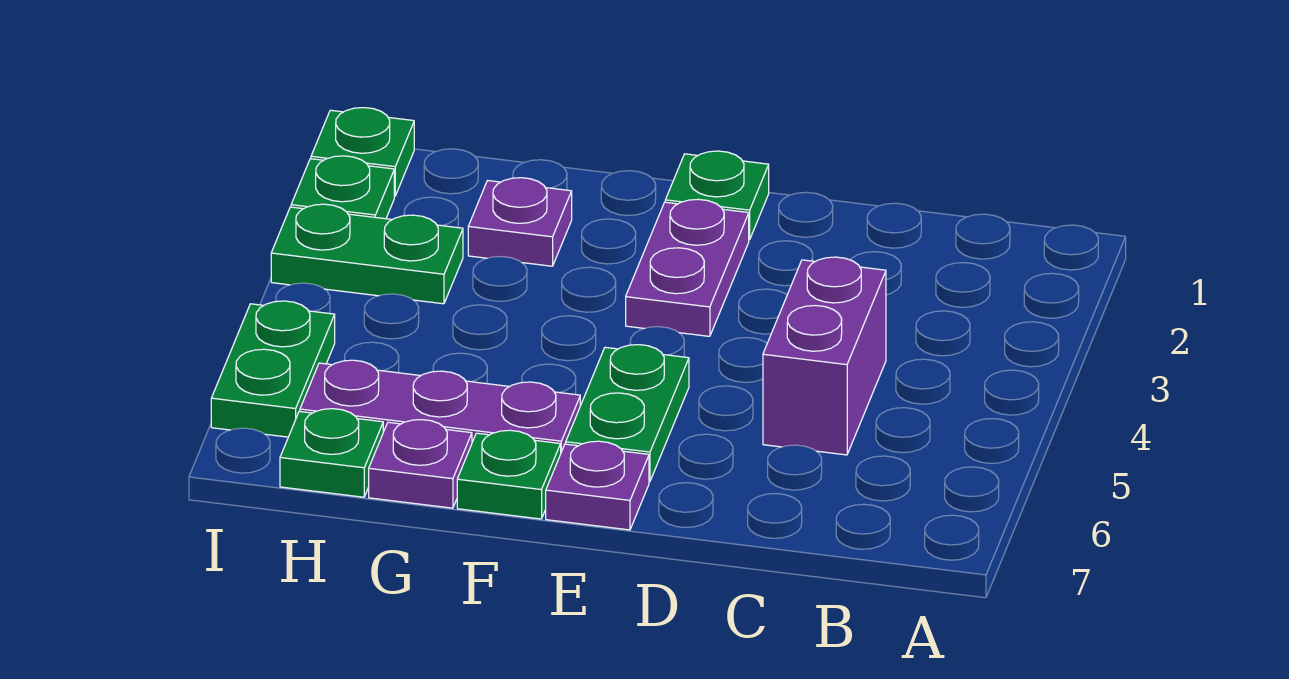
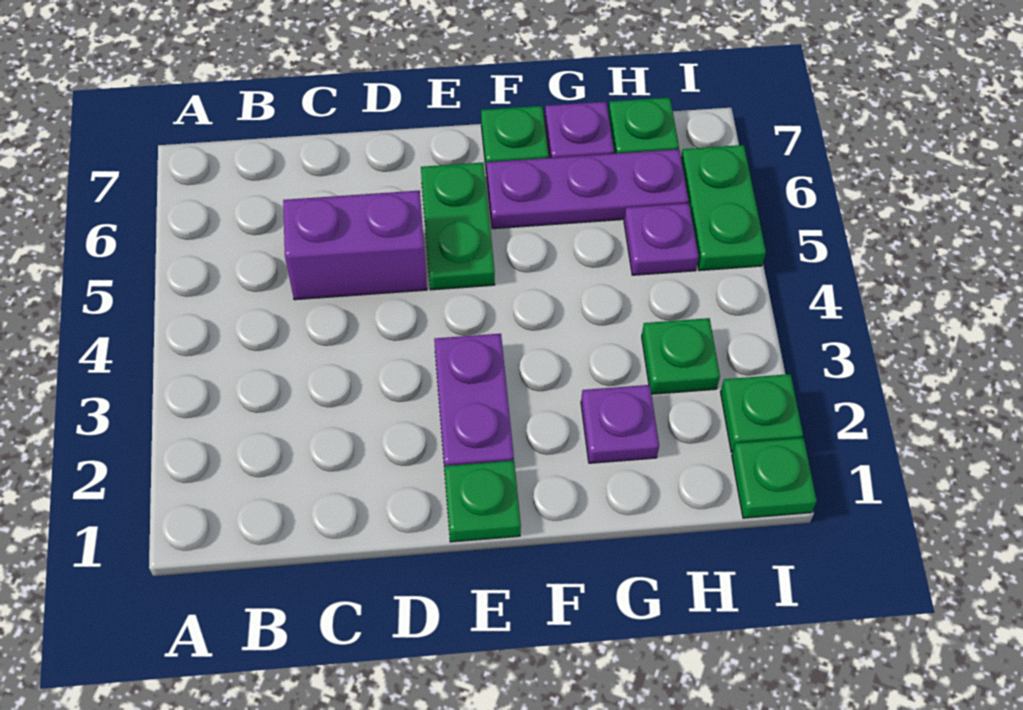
purple 1x2 brick [763,257,886,455] -> purple 1x2 brick turned to [283,191,427,300]
purple 1x1 plate [546,441,649,530] -> purple 1x1 plate moved to [624,203,699,275]
green 1x2 plate [271,204,463,304] -> green 1x1 plate [642,318,720,394]

